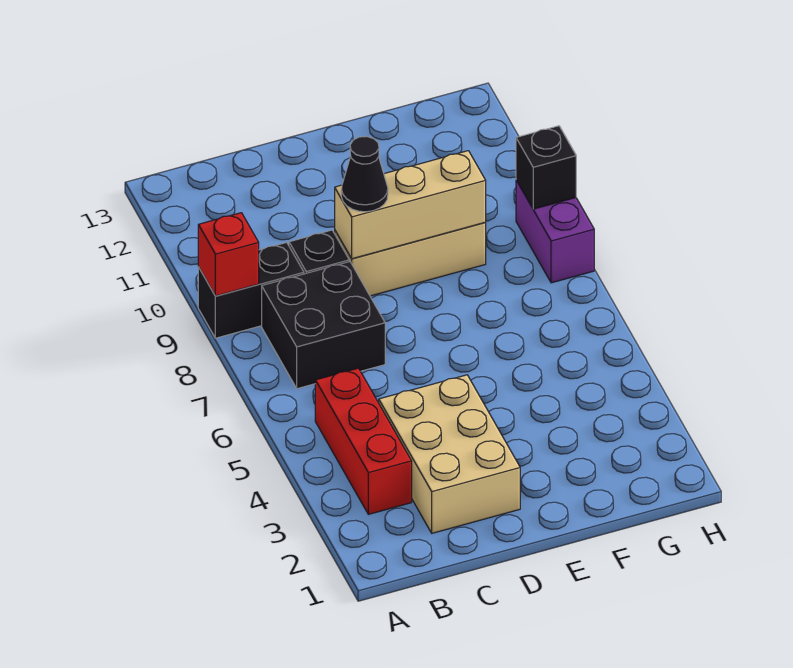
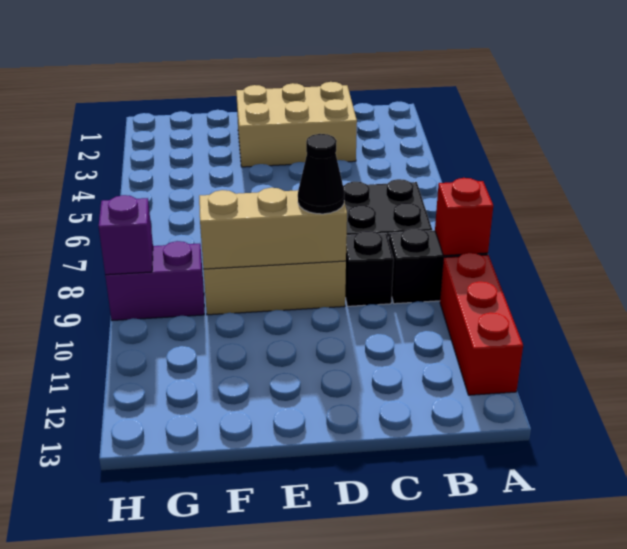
red 1x3 brick [315,368,412,514] -> red 1x3 brick moved to [440,253,523,395]
tan 2x3 brick [379,375,520,533] -> tan 2x3 brick turned to [236,82,357,167]
purple 1x2 brick [516,180,594,283] -> purple 1x2 brick turned to [105,241,204,321]
black 1x1 brick [516,126,576,209] -> purple 1x1 brick [99,195,153,275]

